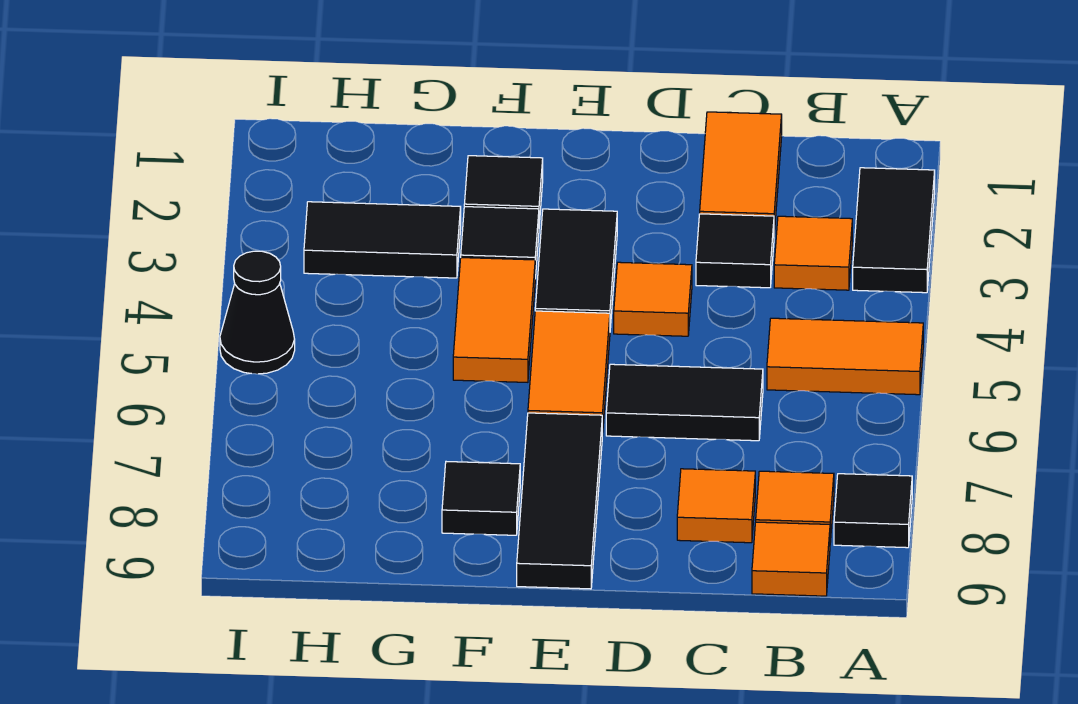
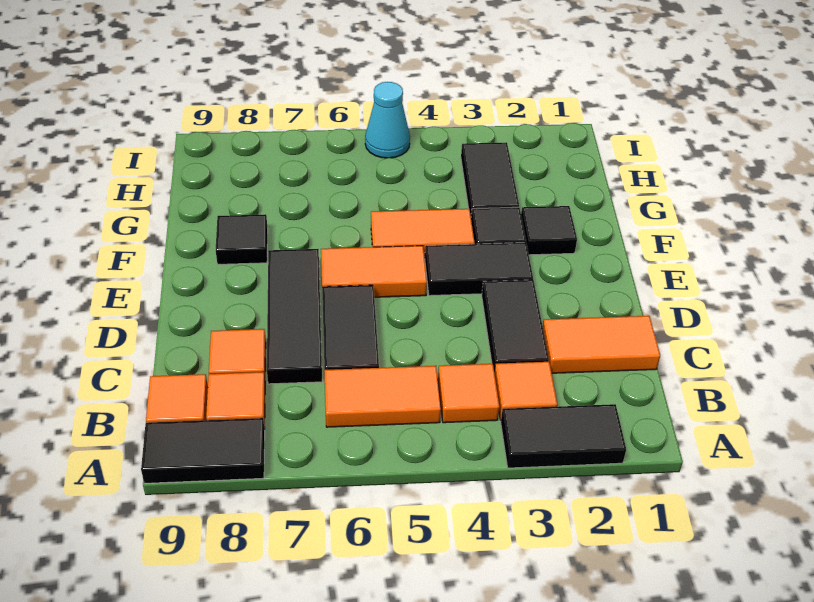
orange 1x2 tile [767,318,923,395] -> orange 1x2 tile turned to [324,366,441,427]
black 1x1 tile [834,474,912,548] -> black 1x2 tile [141,418,265,483]
black 1x1 tile [696,214,774,288] -> black 1x2 tile [482,280,549,373]
orange 1x1 tile [614,262,692,336] -> orange 1x1 tile moved to [438,364,499,423]
black 1x3 tile [517,413,602,589] -> black 1x3 tile turned to [267,249,322,384]
black 1x1 cone [220,251,295,374] -> cyan 1x1 cone [365,82,410,158]

